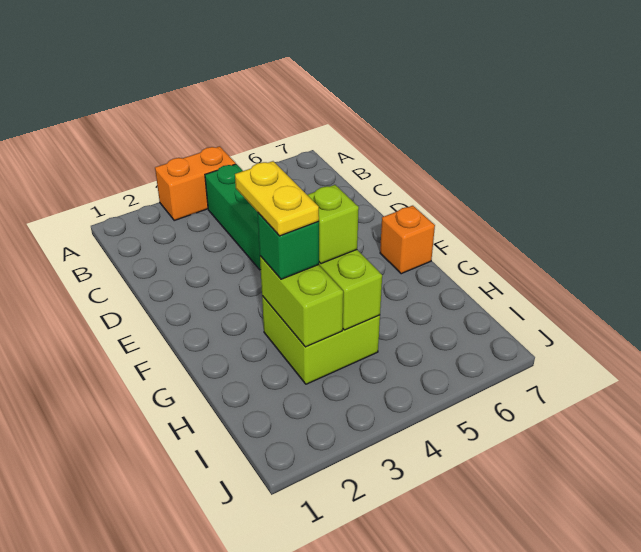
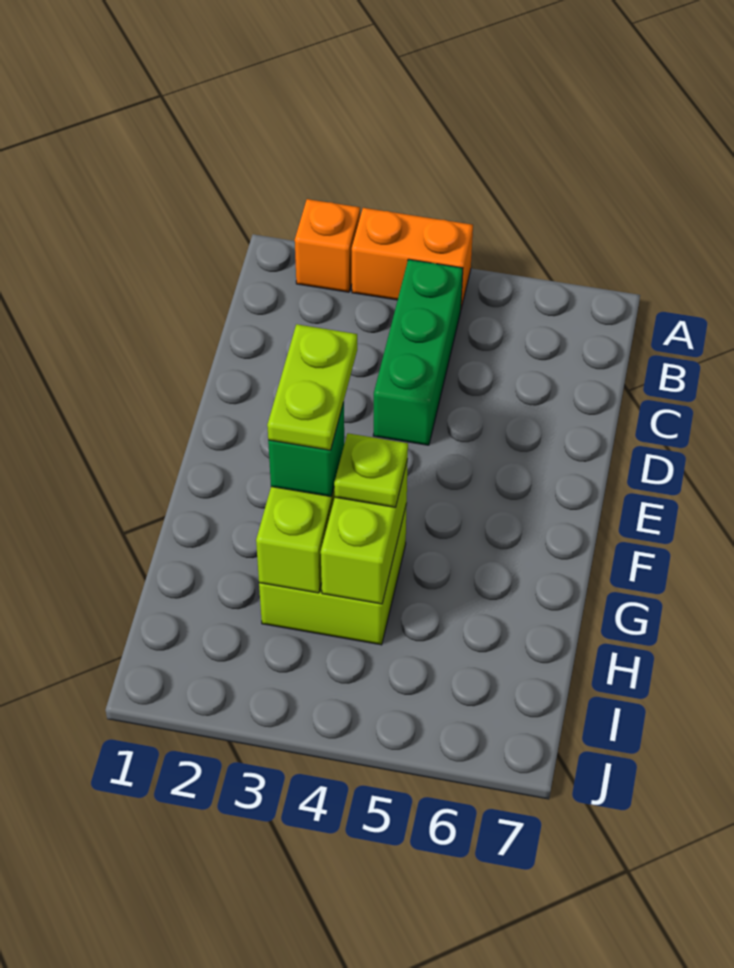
yellow 1x2 plate [235,161,319,236] -> lime 1x2 plate [267,324,357,450]
orange 1x1 brick [380,206,435,274] -> orange 1x1 brick moved to [295,199,360,292]
lime 1x1 brick [308,185,359,264] -> lime 1x1 plate [334,433,408,507]

